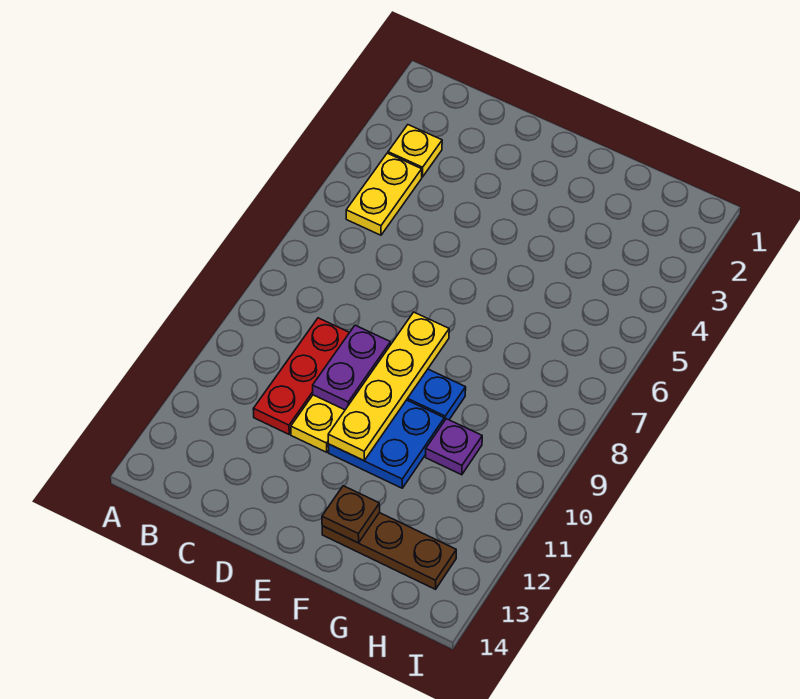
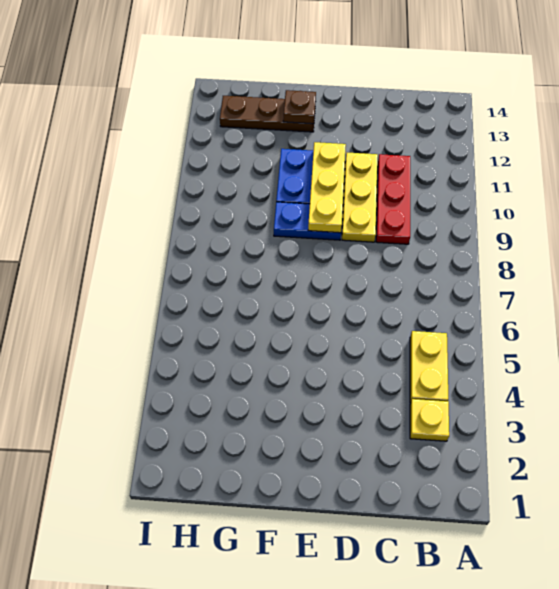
purple 1x2 plate [313,325,390,410] -> none
yellow 1x4 plate [328,312,449,461] -> yellow 1x3 plate [308,142,346,233]
purple 1x1 plate [426,419,482,475] -> none

